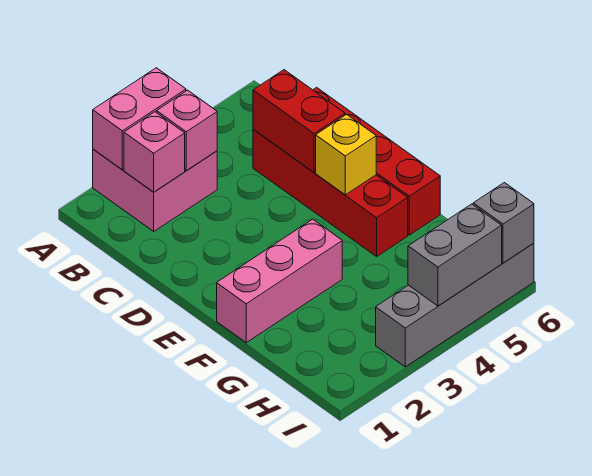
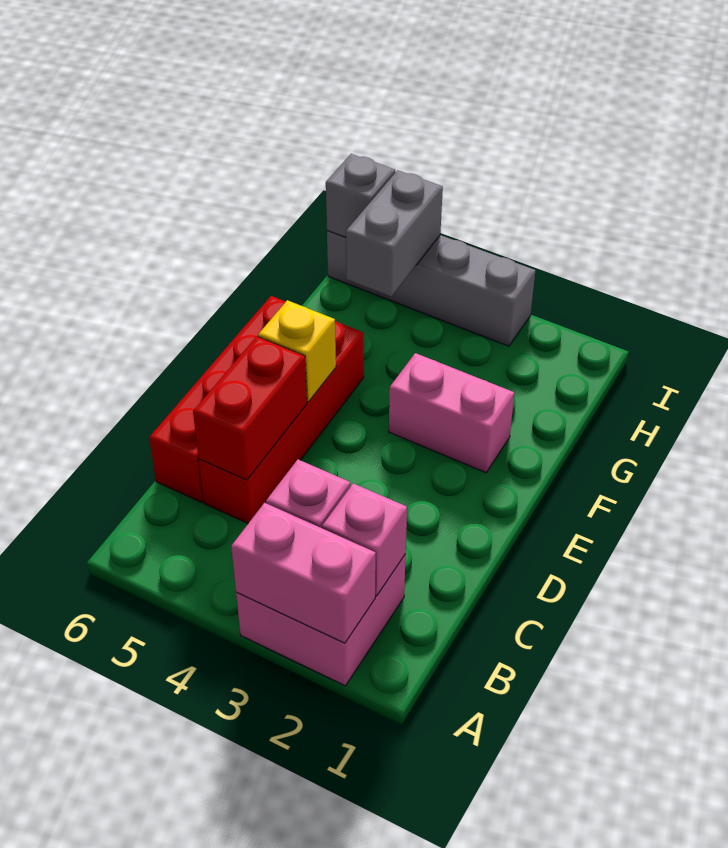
pink 1x3 brick [217,219,342,343] -> pink 1x2 brick [389,353,514,473]
grey 1x2 brick [408,204,502,306] -> grey 1x2 brick turned to [346,170,443,297]

